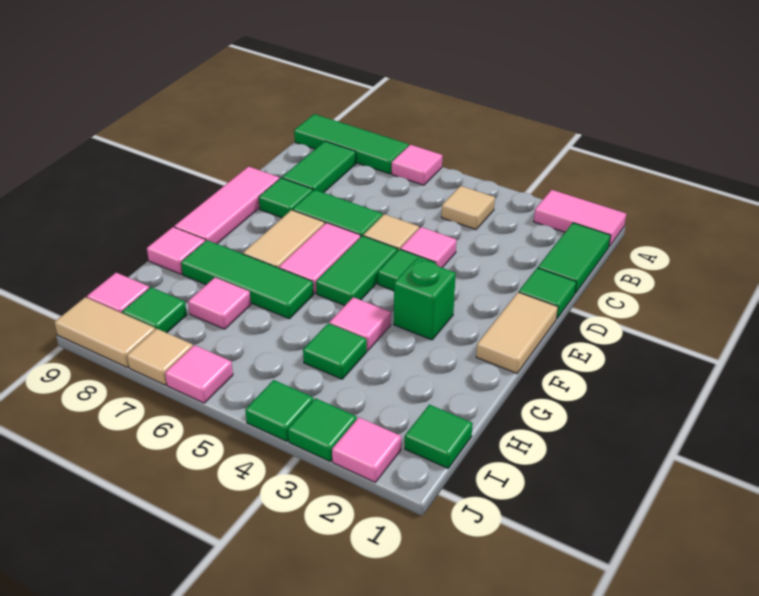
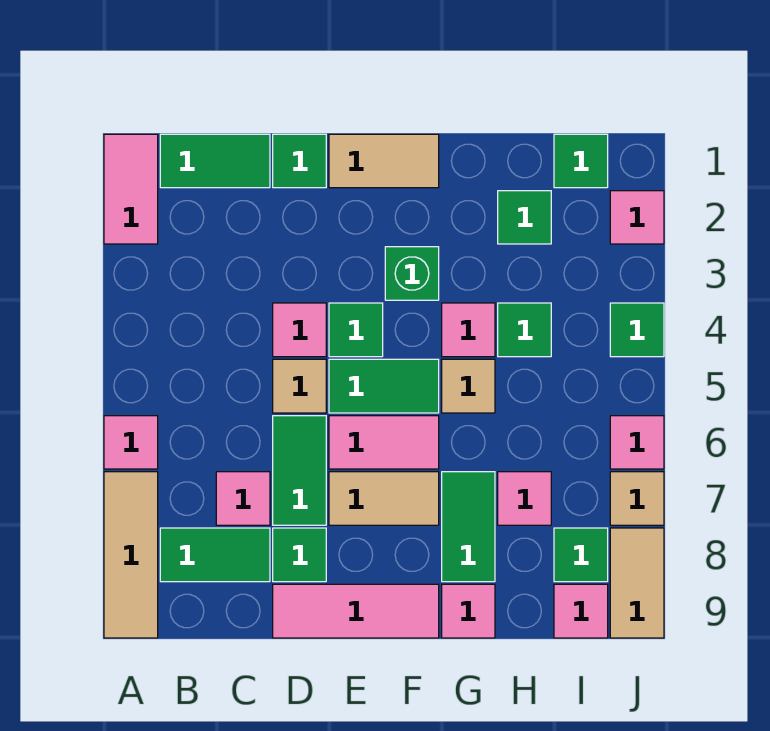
green 1x3 tile [294,114,409,174] -> tan 1x3 tile [104,472,158,638]
tan 1x1 tile [442,186,495,230] -> tan 1x1 tile moved to [442,359,495,413]
none -> pink 1x1 tile [216,472,270,525]
green 1x3 tile [181,240,314,319] -> green 1x2 tile [442,472,495,582]
green 1x1 tile [288,398,357,461] -> green 1x1 tile moved to [498,191,551,244]

